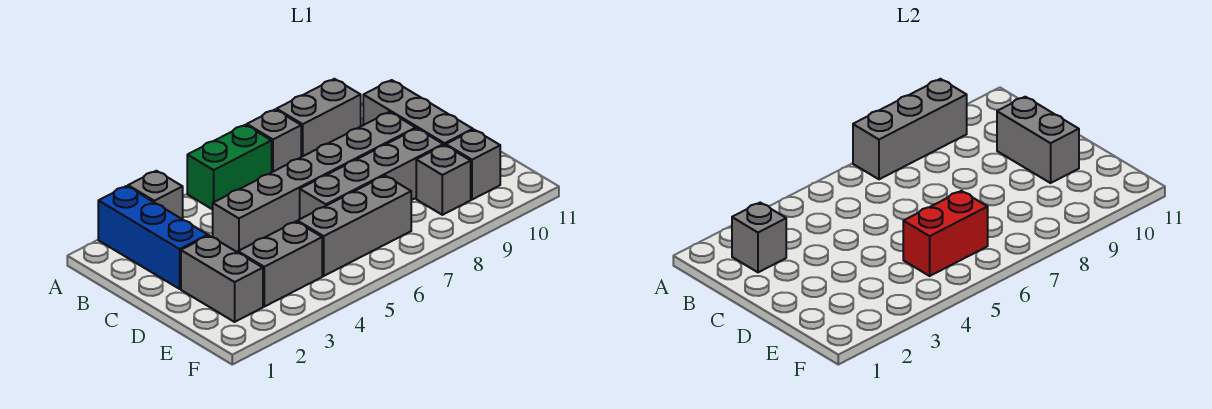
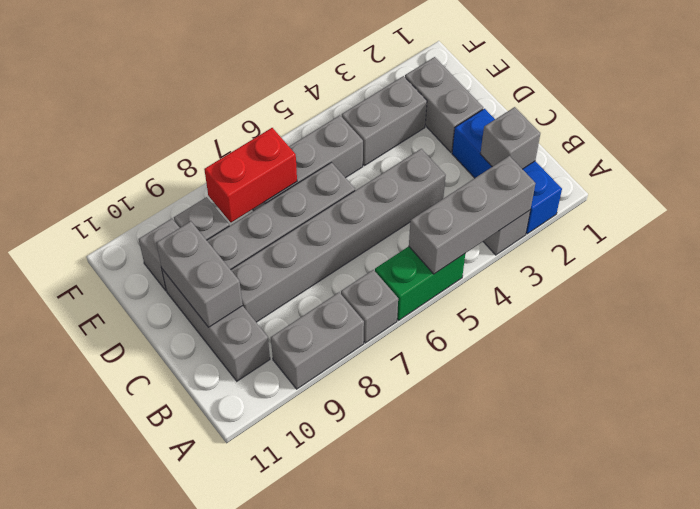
grey 1x3 brick [853,79,967,179] -> grey 1x3 brick moved to [409,156,536,274]
red 1x2 brick [903,191,988,276] -> red 1x2 brick moved to [204,128,297,222]

